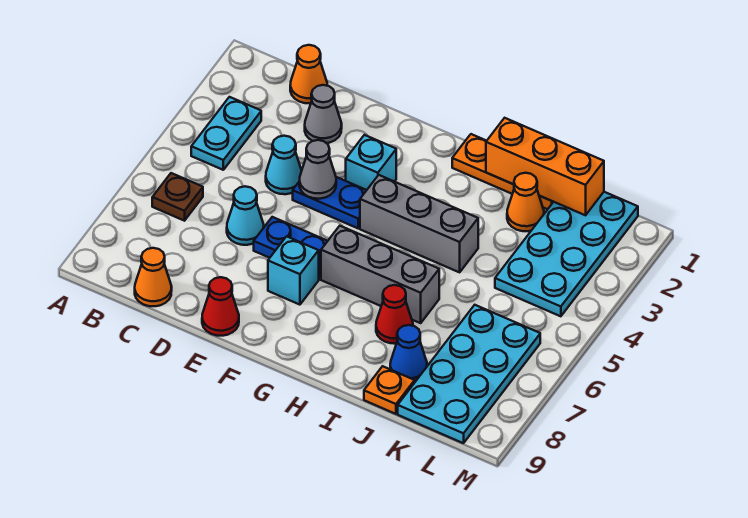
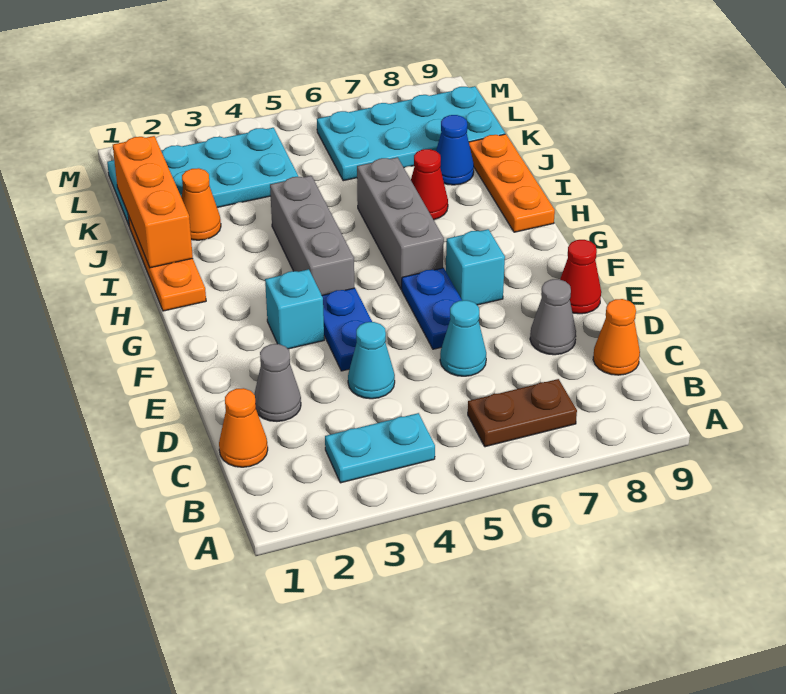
brown 1x1 plate [152,173,203,221] -> brown 1x2 plate [468,379,577,447]
grey 1x1 cone [299,140,336,199] -> grey 1x1 cone moved to [530,279,576,355]
orange 1x1 plate [364,366,415,414] -> orange 1x3 plate [469,134,555,232]

